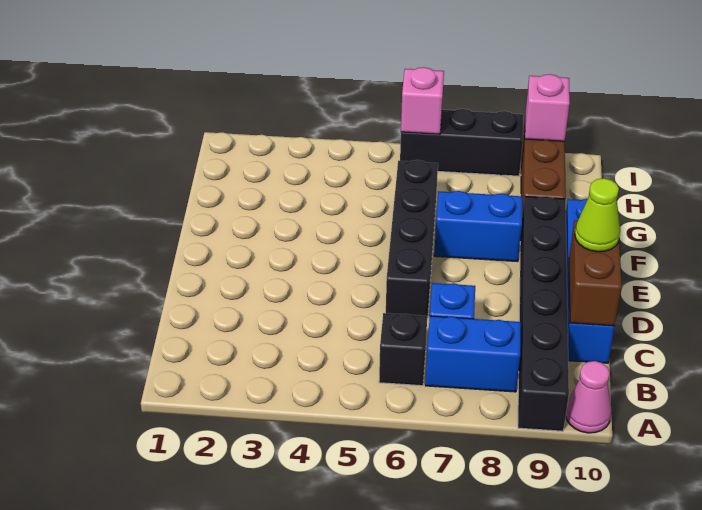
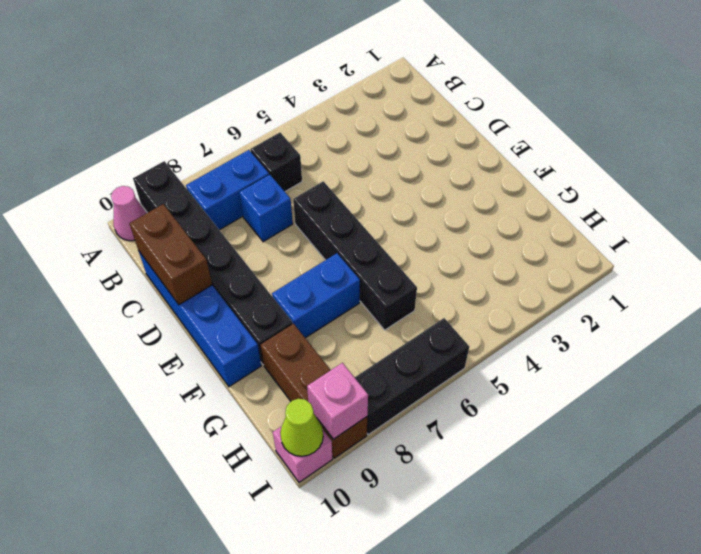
lime 1x1 cone [575,178,620,252] -> lime 1x1 cone moved to [280,399,323,456]
pink 1x1 brick [401,67,444,134] -> pink 1x1 brick moved to [273,426,332,482]

